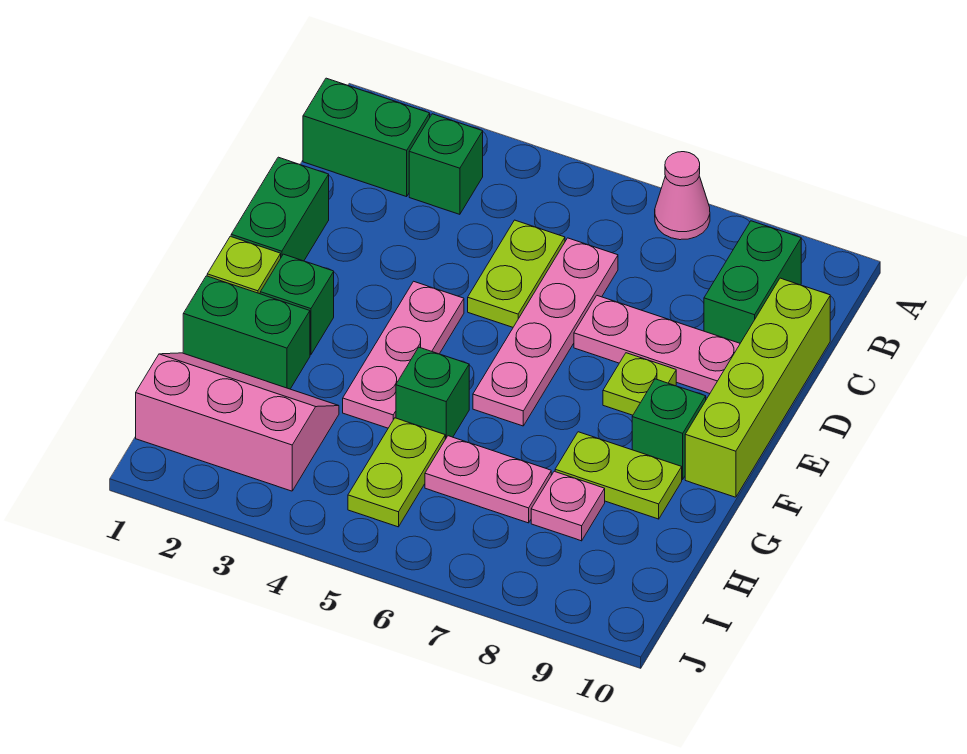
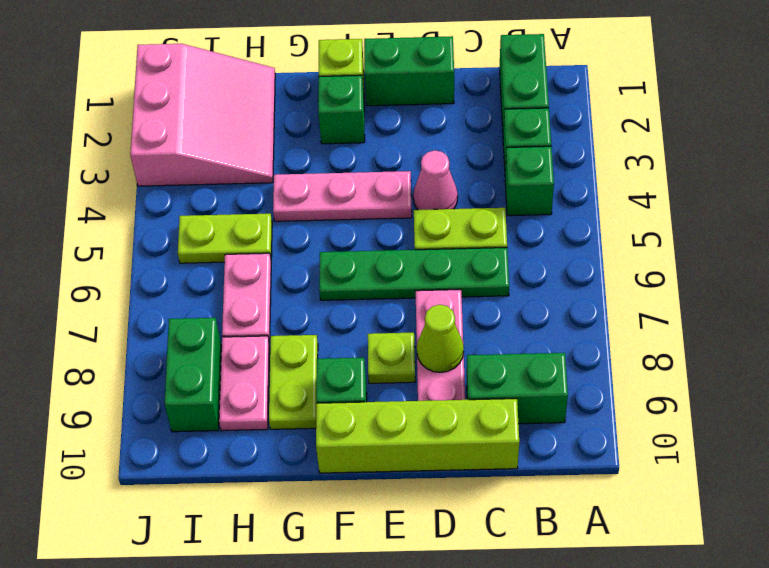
pink 1x1 cone [655,152,710,240] -> pink 1x1 cone moved to [413,150,458,210]
pink 1x4 plate [473,238,618,426] -> green 1x4 plate [319,248,509,300]
none -> lime 1x1 cone [417,305,464,372]
green 1x2 brick [183,276,310,389] -> green 1x2 brick moved to [165,318,222,432]
green 1x1 brick [396,347,469,439] -> green 1x1 brick moved to [505,146,554,216]
pink 2x3 slope [136,353,339,491] -> pink 3x3 slope [130,44,275,186]
pink 1x1 plate [531,471,605,541] -> pink 1x2 plate [219,336,270,431]

